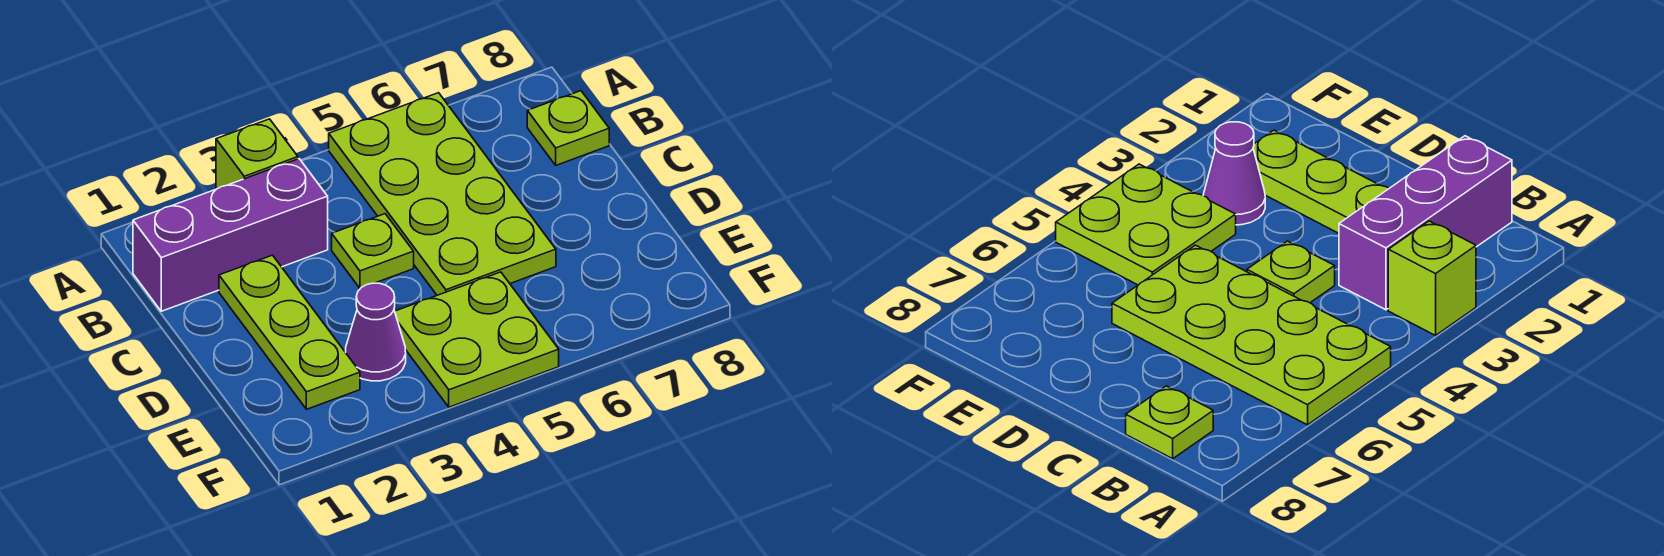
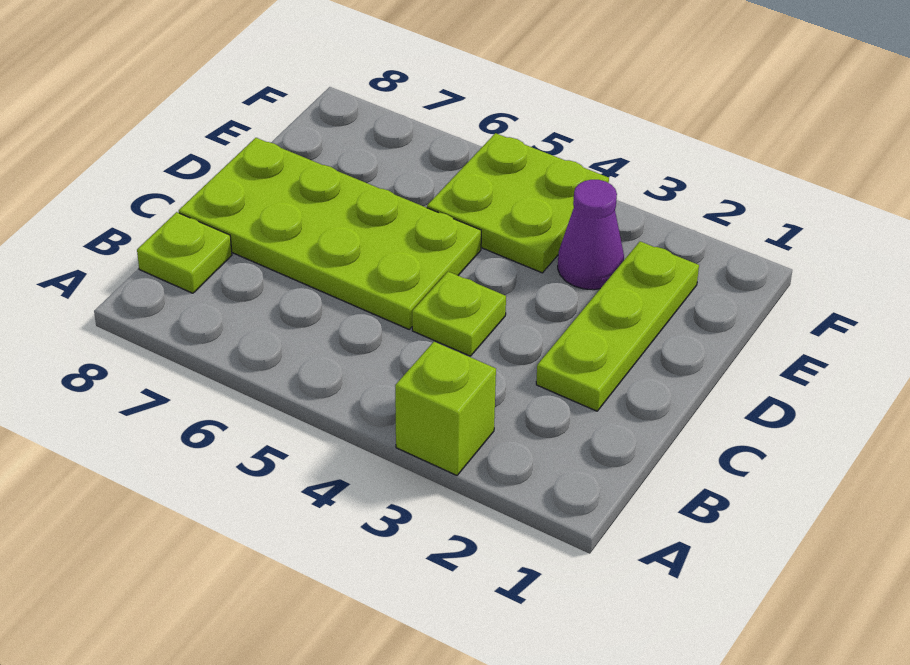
lime 2x4 plate [329,93,556,295] -> lime 2x4 plate turned to [179,138,481,329]
purple 1x3 brick [133,159,328,311] -> none

